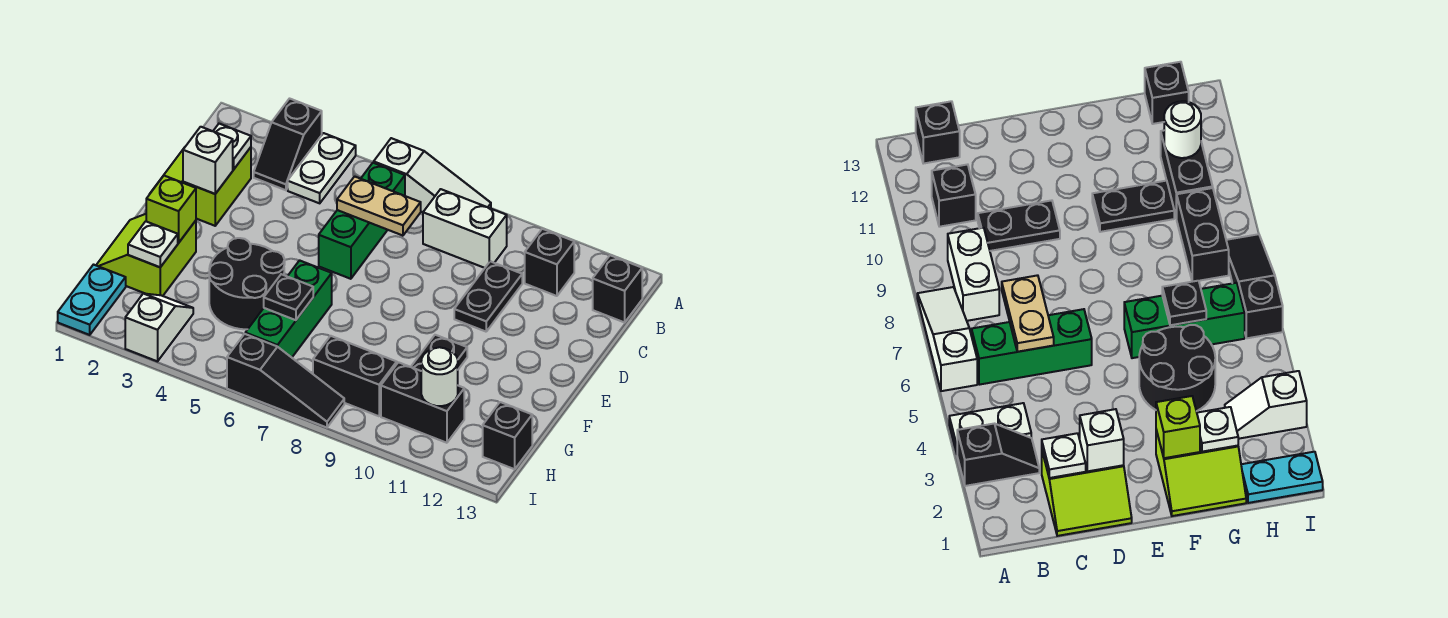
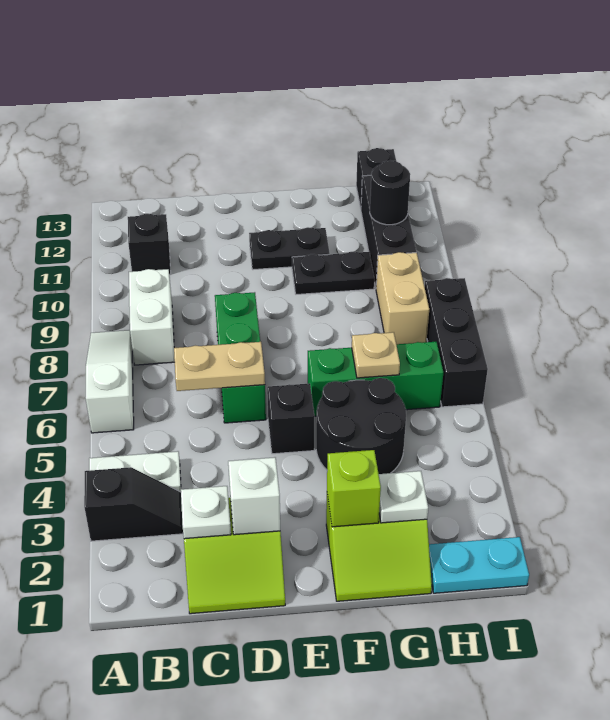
green 1x3 brick [319,163,405,279] -> green 1x3 brick turned to [215,292,266,423]
black 1x1 brick [593,255,642,322] -> black 1x1 brick moved to [267,383,314,454]
tan 1x2 plate [337,176,421,236] -> tan 1x2 plate turned to [174,342,265,391]
black 1x2 plate [454,261,522,332] -> black 1x2 plate moved to [249,227,330,270]
black 1x1 plate [264,274,313,320] -> tan 1x1 plate [352,332,400,378]
white 1x2 slope [125,293,193,361] -> none
black 1x2 brick [313,336,397,416] -> tan 1x2 brick [376,252,429,344]
black 1x2 brick [381,362,464,443] -> black 1x3 brick [361,175,416,288]
white 1x1 round brick [421,347,458,406] -> black 1x1 round brick [370,160,410,225]
black 1x3 slope [227,334,344,428] -> black 1x3 brick [425,278,488,407]

